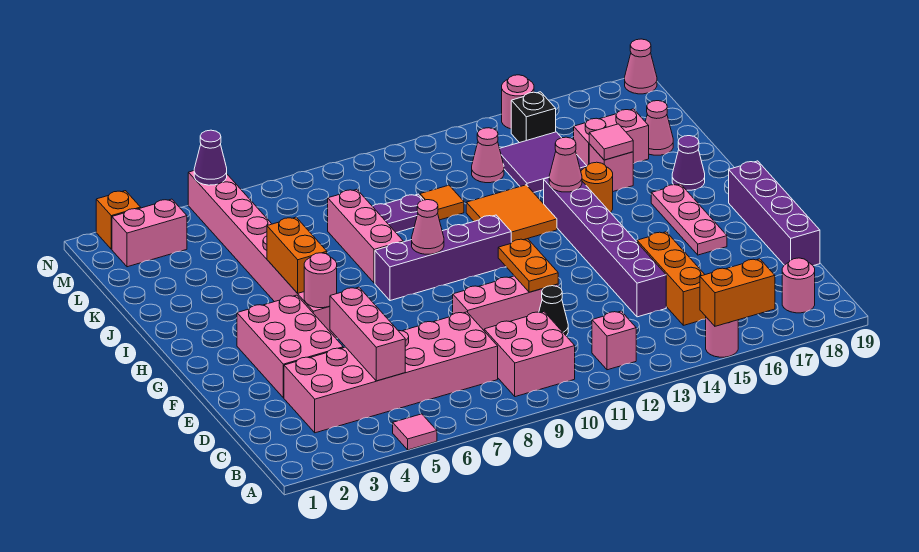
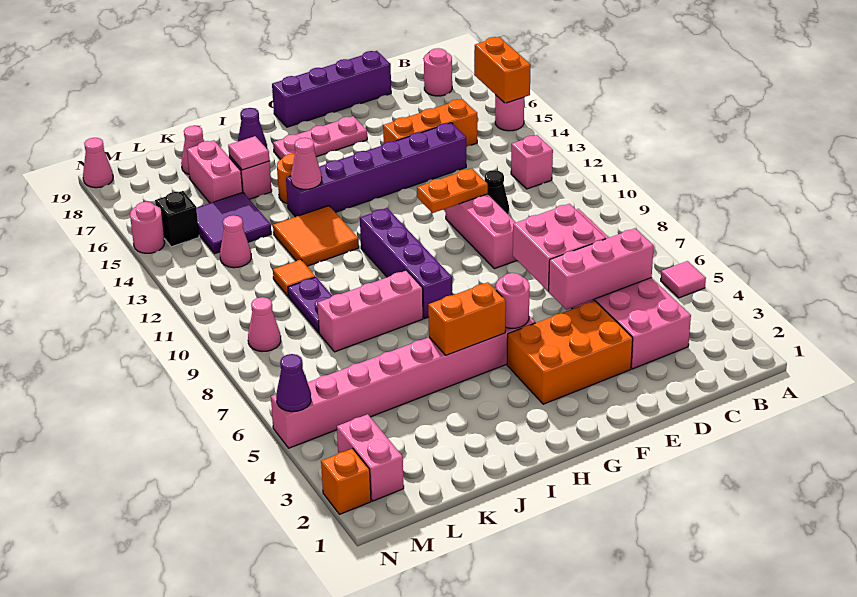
pink 2x2 brick [484,312,575,397] -> pink 2x2 brick moved to [513,204,606,291]
pink 2x3 brick [237,295,343,398] -> orange 2x3 brick [507,301,633,404]
pink 1x1 cone [412,200,444,254] -> pink 1x1 cone moved to [248,297,281,351]

